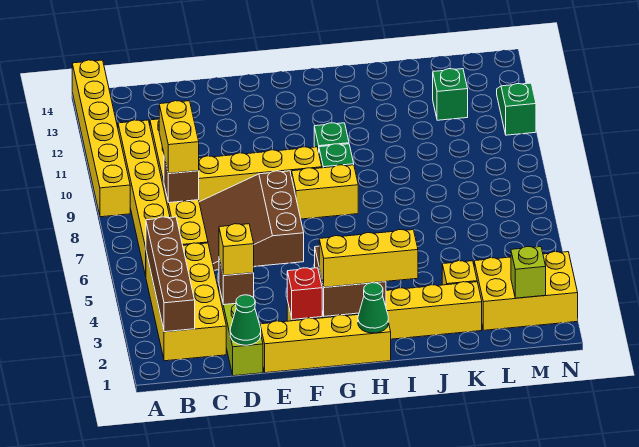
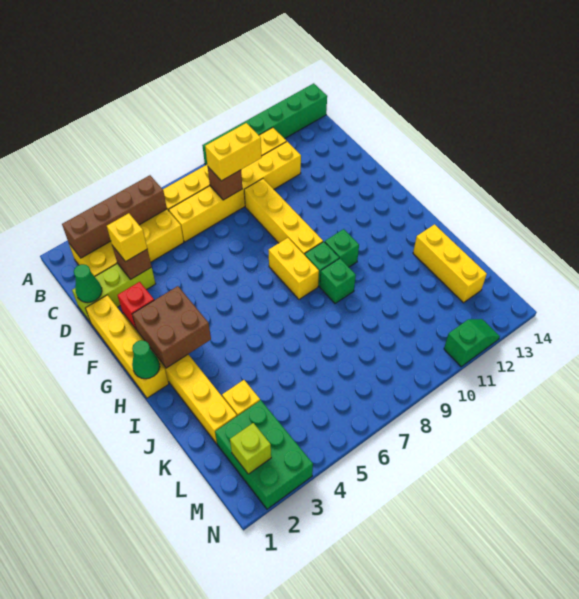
yellow 1x6 brick [72,60,130,217] -> green 1x6 brick [202,83,327,165]
brown 3x3 slope [199,171,304,270] -> none
yellow 1x3 brick [319,230,418,287] -> yellow 1x3 brick moved to [413,224,487,303]
yellow 2x3 brick [474,252,578,330] -> green 2x3 brick [215,400,313,509]
green 1x1 brick [433,69,468,120] -> green 1x1 brick moved to [320,258,356,304]

